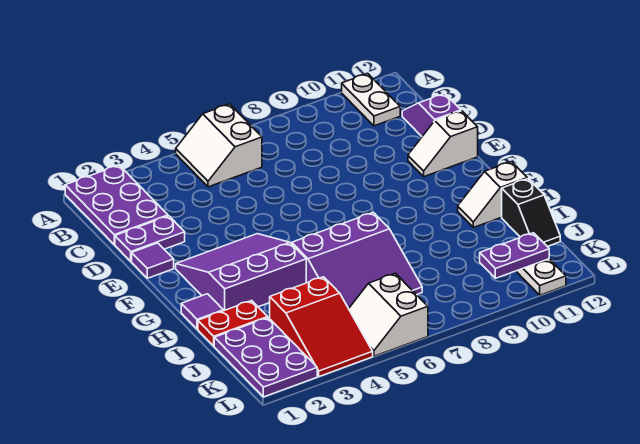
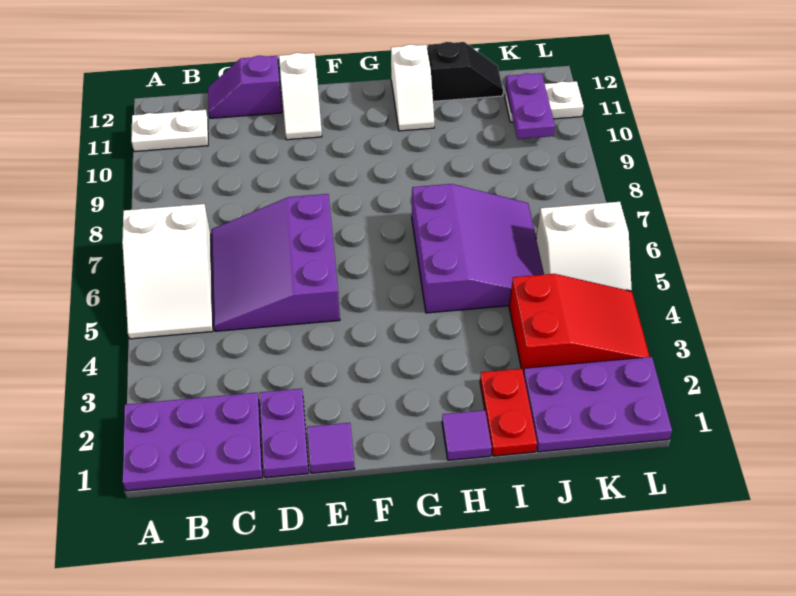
white 2x2 slope [176,104,262,187] -> white 2x3 slope [122,204,213,339]
purple 3x3 slope [176,234,306,311] -> purple 3x3 slope moved to [212,194,340,331]

